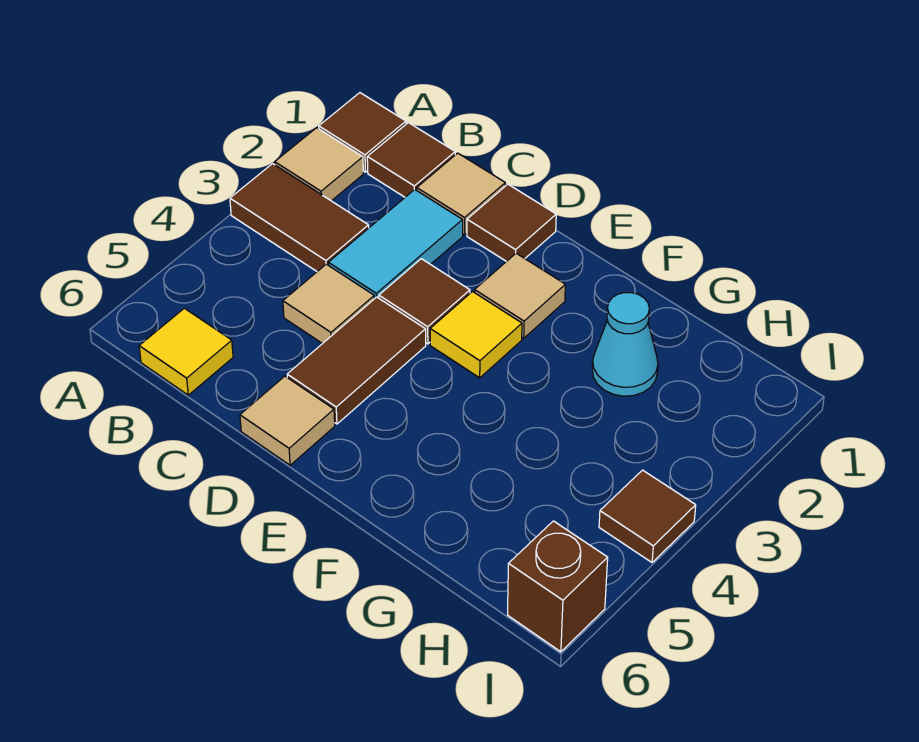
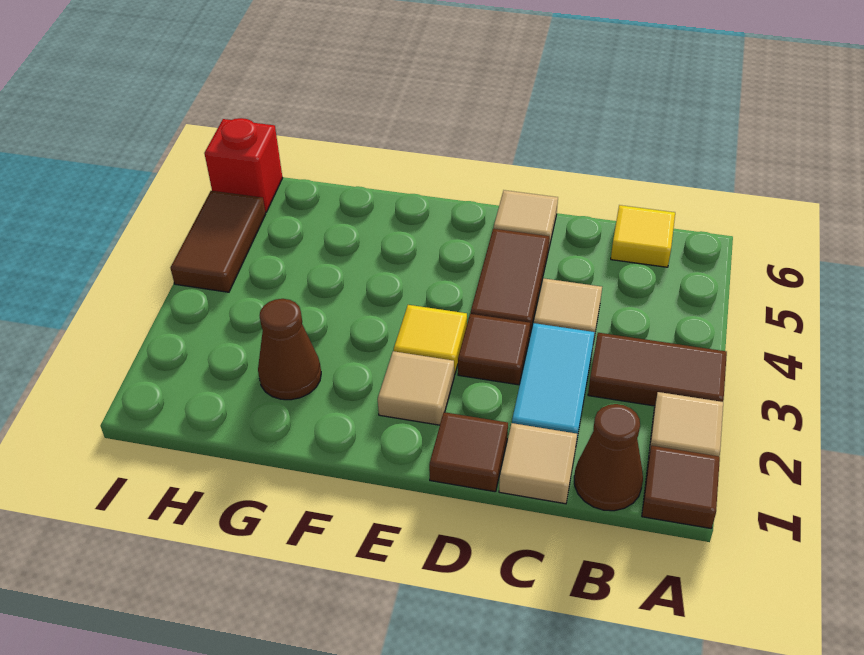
brown 1x1 tile [367,123,455,197] -> brown 1x1 cone [574,404,643,511]
cyan 1x1 cone [592,293,658,396] -> brown 1x1 cone [258,299,321,400]
brown 1x1 tile [599,470,696,562] -> brown 1x2 tile [171,191,266,292]
brown 1x1 brick [508,521,608,652] -> red 1x1 brick [204,118,282,212]

